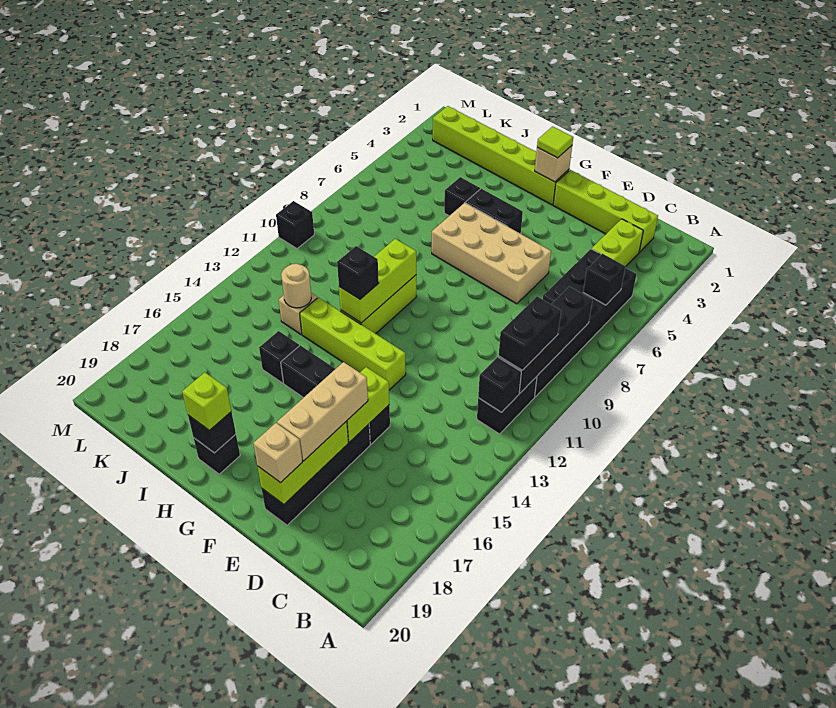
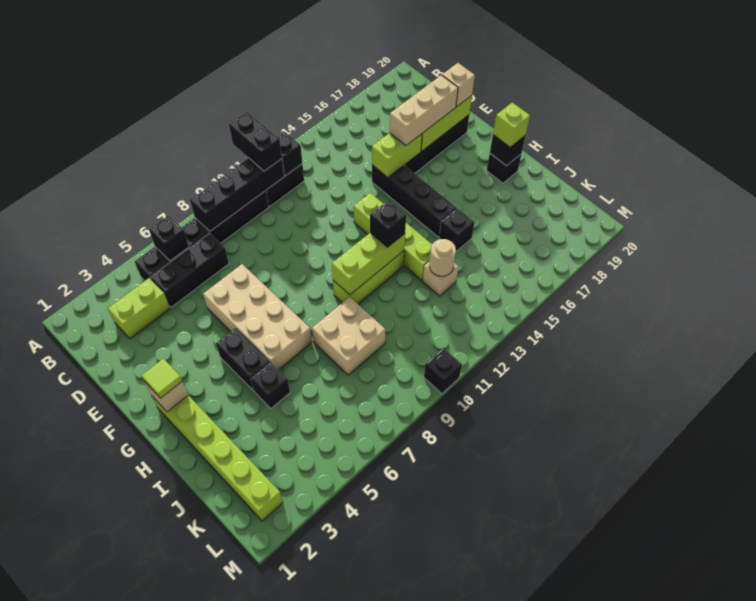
black 1x2 brick [499,297,561,370] -> black 1x2 brick turned to [229,112,282,171]
lime 1x4 brick [553,170,658,252] -> none
none -> tan 2x2 brick [312,297,385,375]

